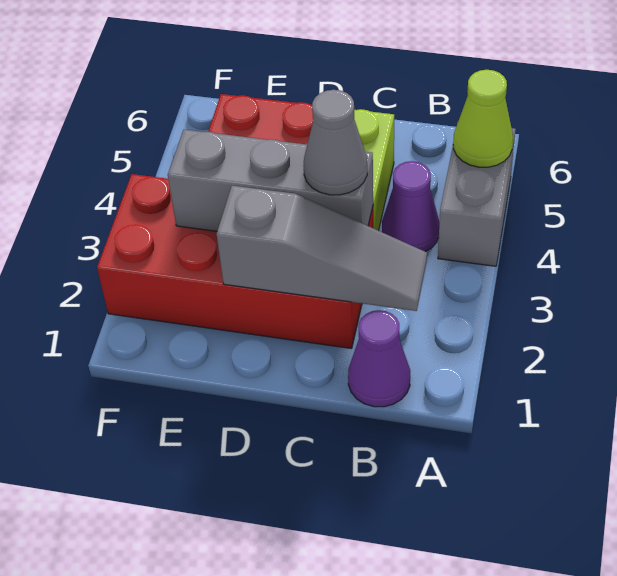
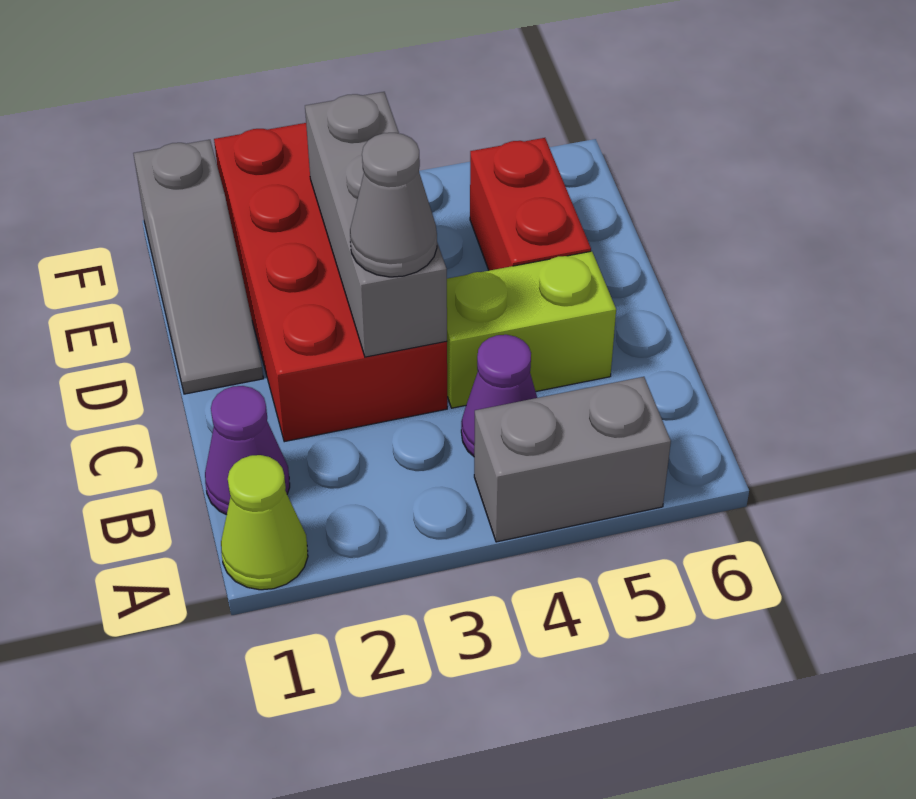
lime 1x1 cone [453,70,513,167] -> lime 1x1 cone moved to [221,455,308,590]
grey 1x3 slope [217,186,427,311] -> grey 1x3 slope moved to [133,140,263,394]

